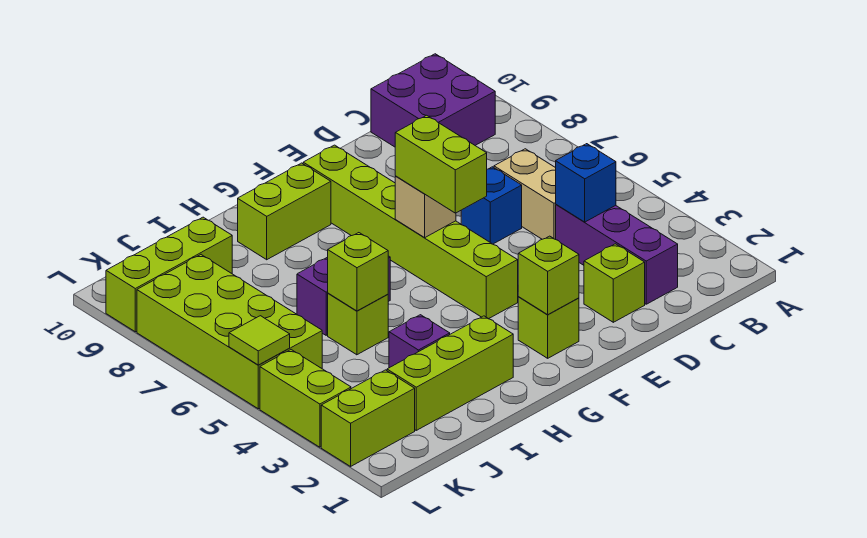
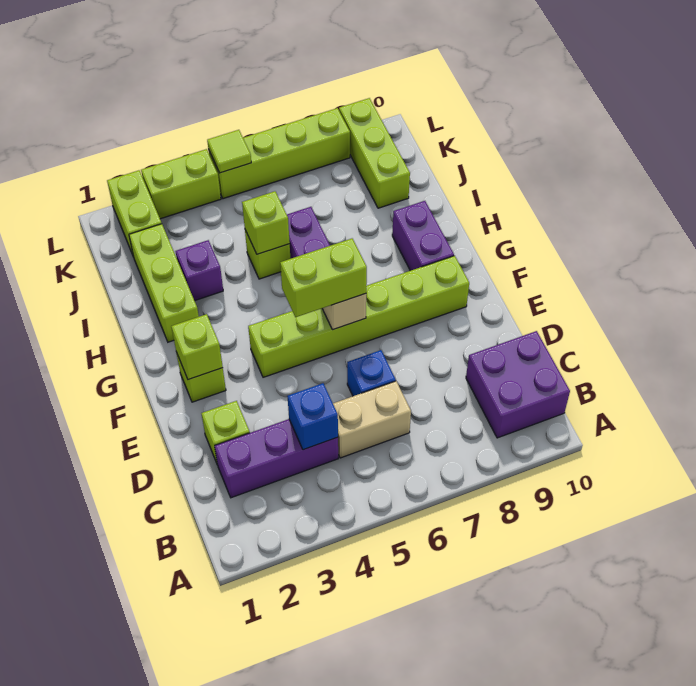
lime 1x2 brick [238,163,331,260] -> purple 1x2 brick [392,201,454,271]
lime 2x4 brick [137,255,322,409] -> lime 1x4 brick [208,108,350,199]

